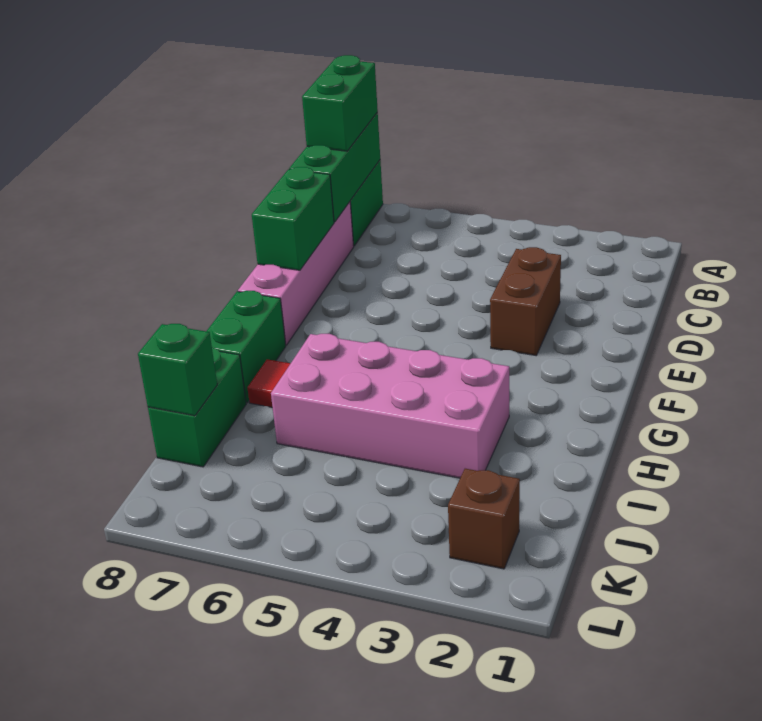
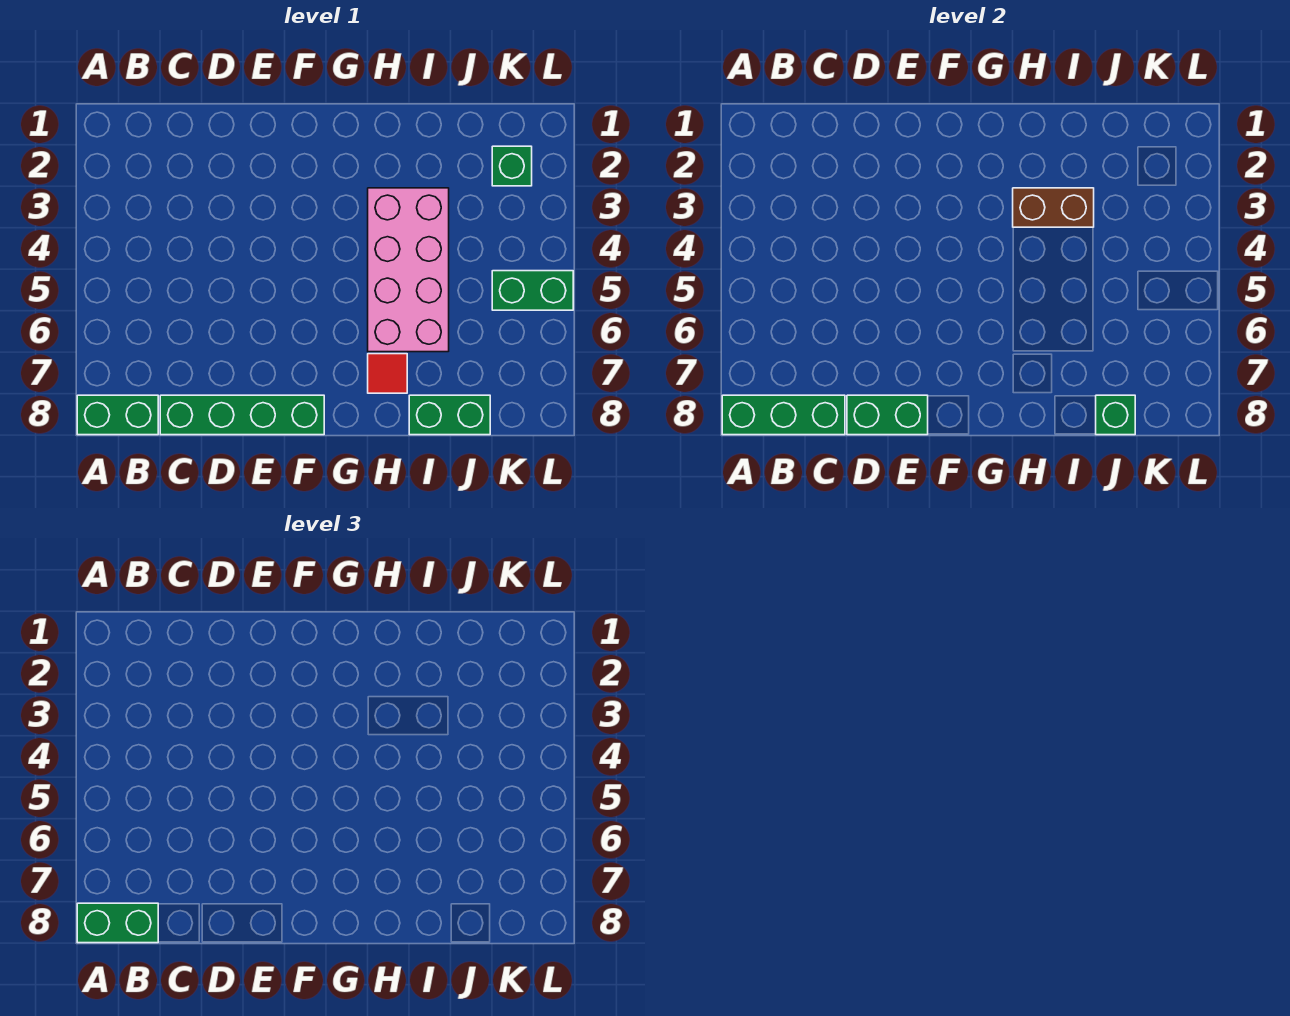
pink 1x4 brick [238,202,354,345] -> green 1x4 brick [160,395,324,435]
brown 1x2 brick [490,247,561,355] -> brown 1x2 brick moved to [1013,188,1094,227]
green 1x2 brick [207,291,286,403] -> green 1x2 brick moved to [492,271,573,310]
brown 1x1 brick [448,469,520,569] -> green 1x1 brick [492,146,532,186]

